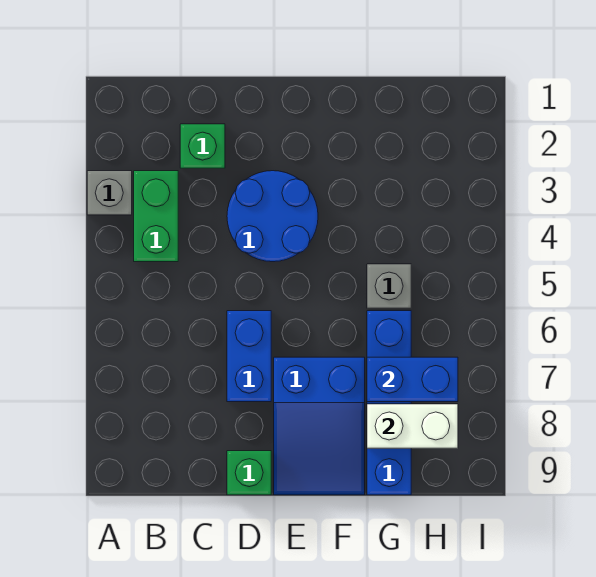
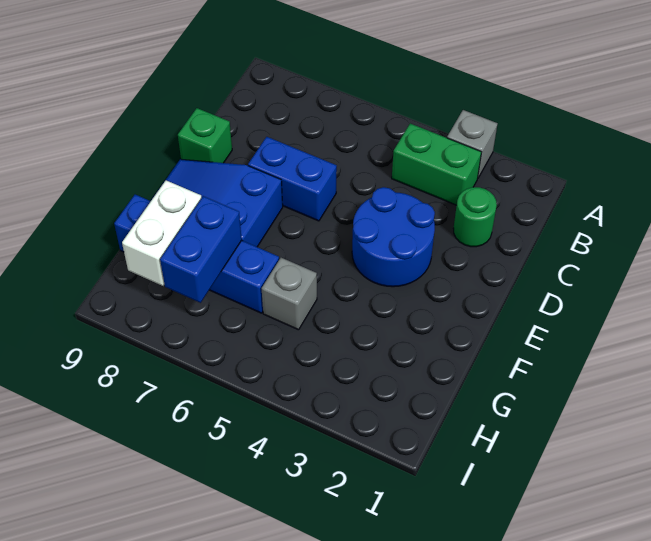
green 1x1 brick [180,124,225,168] -> green 1x1 round brick [454,187,497,247]

